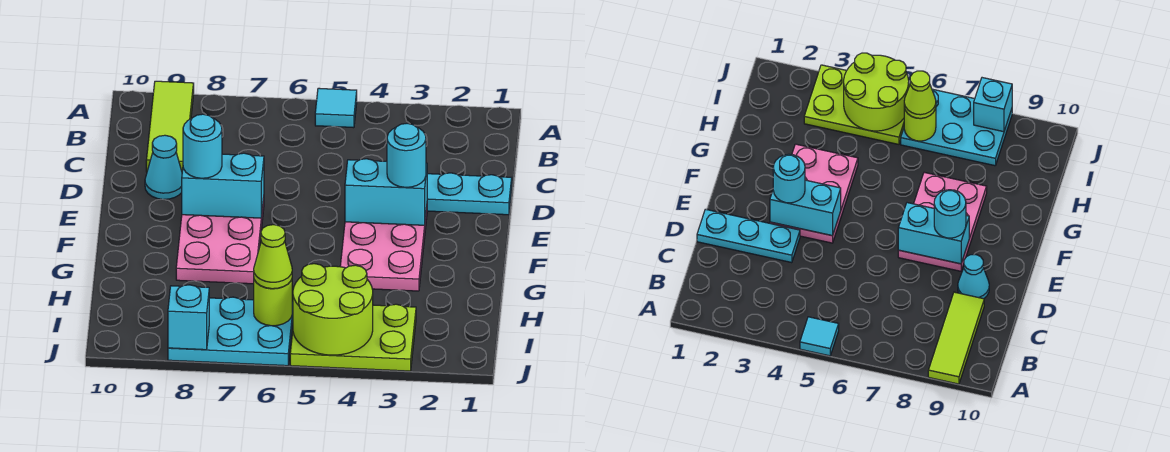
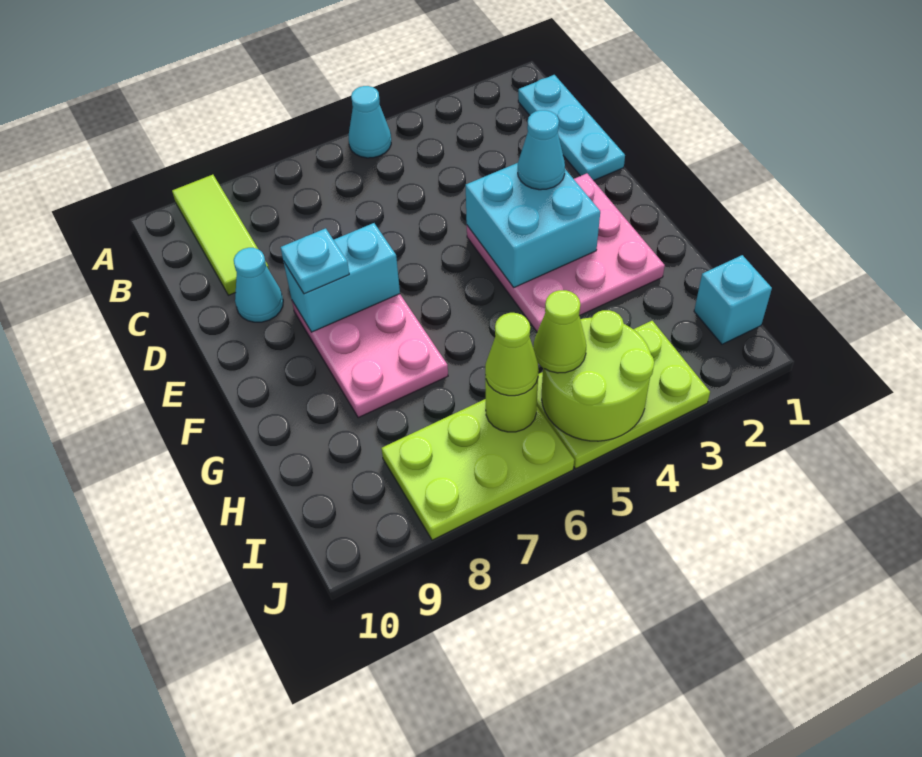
cyan 1x1 tile [315,88,357,128] -> cyan 1x1 cone [349,86,391,158]
cyan 1x3 plate [427,173,512,215] -> cyan 1x3 plate turned to [518,75,625,181]
pink 2x3 plate [340,207,427,291] -> pink 3x3 plate [467,174,665,332]
cyan 1x2 brick [345,159,427,225] -> cyan 2x2 brick [466,163,600,287]
cyan 1x1 round brick [387,123,426,187] -> cyan 1x1 cone [518,110,565,190]
cyan 1x1 round brick [183,114,222,178] -> cyan 1x1 plate [281,228,349,294]
none -> lime 1x1 cone [533,290,586,373]
cyan 2x3 plate [168,297,293,366] -> lime 2x3 plate [382,399,574,540]
cyan 1x1 brick [168,285,209,350] -> cyan 1x1 brick moved to [694,255,772,344]

